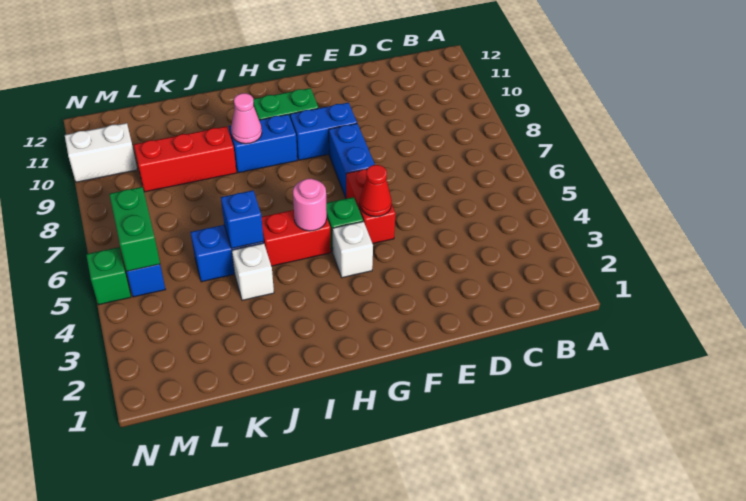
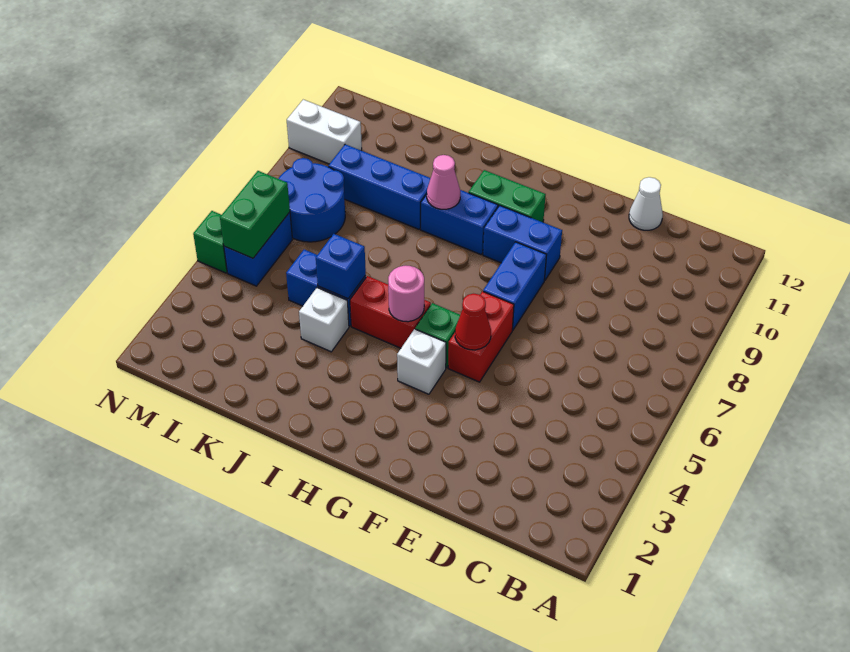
none -> white 1x1 cone [629,177,663,230]
red 1x3 brick [134,126,236,192] -> blue 1x3 brick [328,144,431,229]
none -> blue 2x2 round brick [278,158,345,242]

